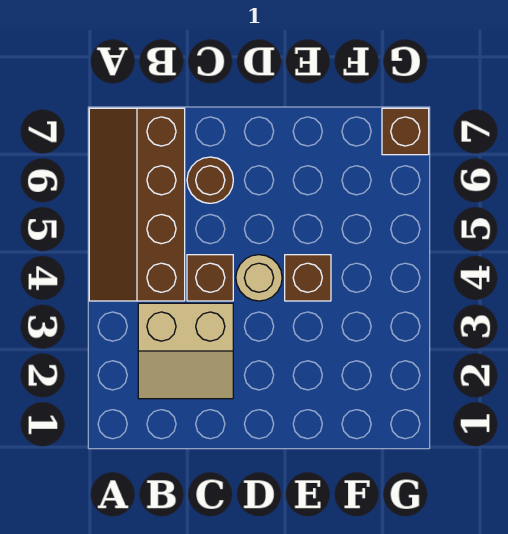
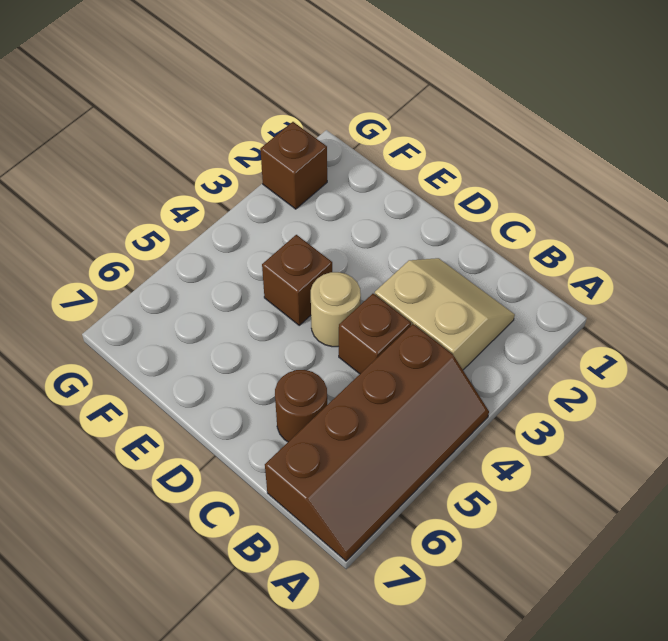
brown 1x1 brick [382,108,429,155] -> brown 1x1 brick moved to [260,122,327,209]

